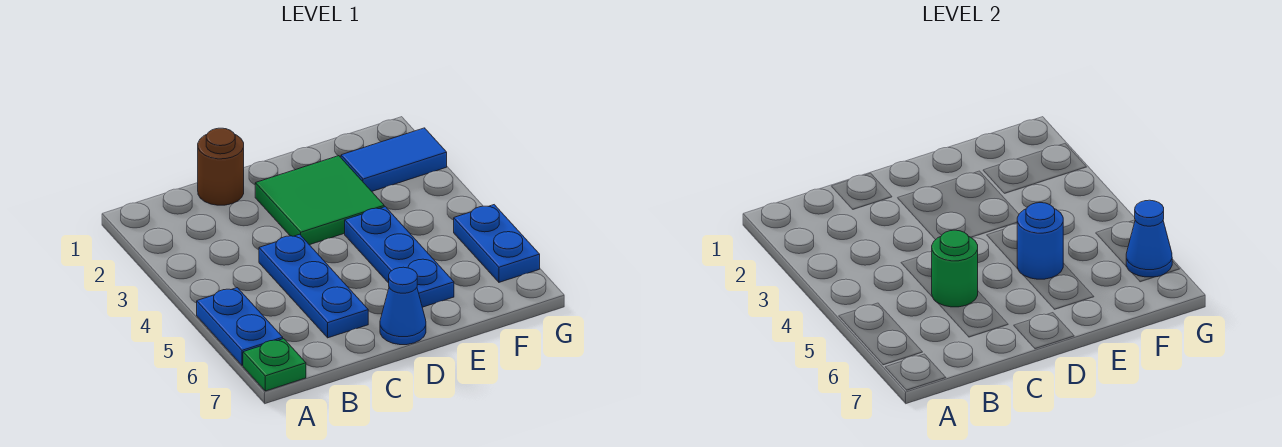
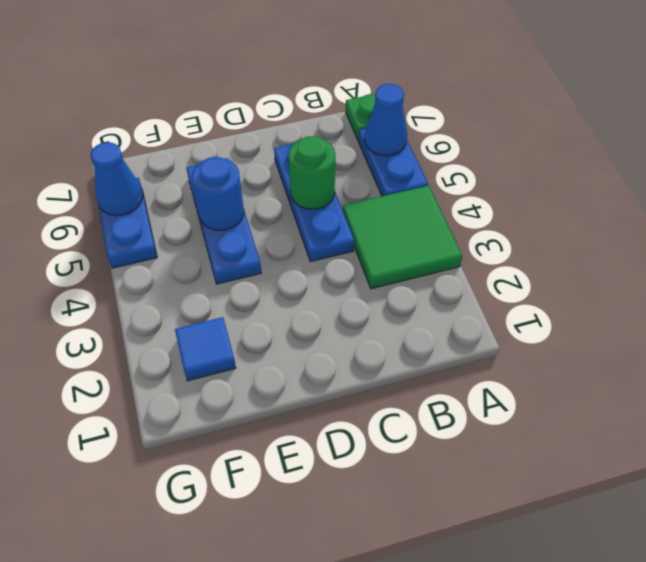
brown 1x1 round brick [198,128,244,205] -> none
green 2x2 tile [255,156,384,245] -> green 2x2 tile moved to [343,186,462,289]
blue 1x1 cone [380,267,426,345] -> blue 1x1 cone moved to [364,84,407,156]
blue 1x2 tile [341,128,447,191] -> blue 1x1 tile [175,317,236,381]

